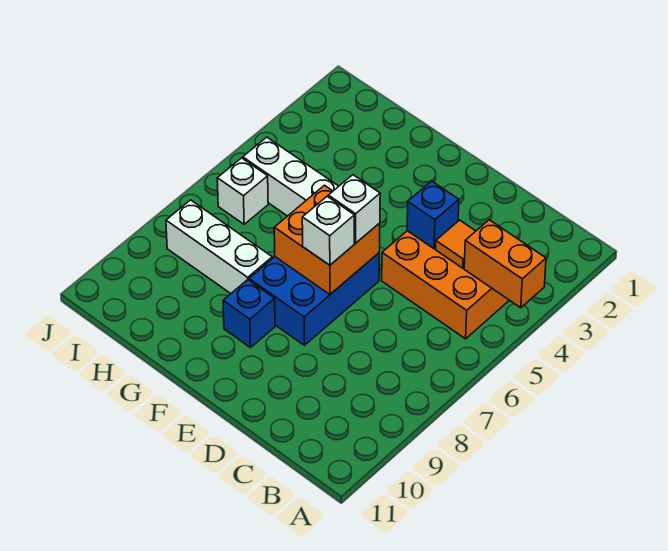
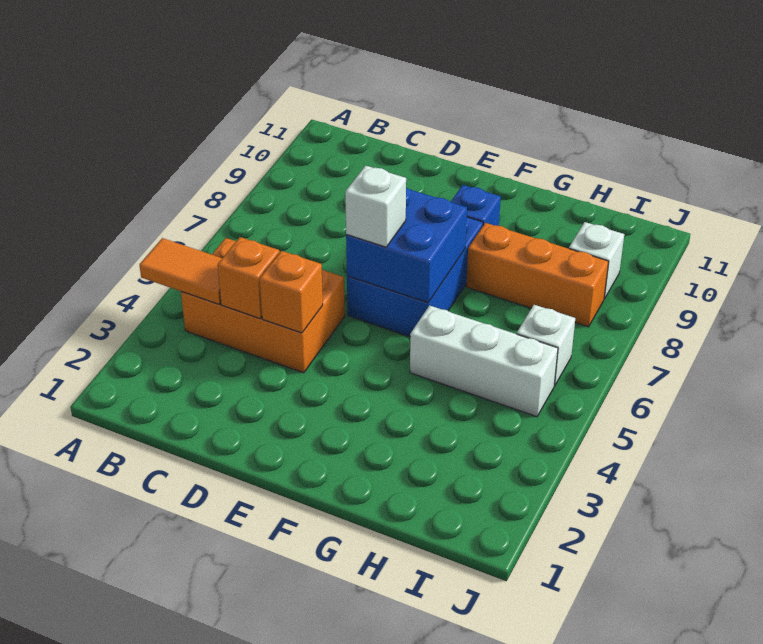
orange 1x2 brick [464,220,546,308] -> orange 1x2 tile [139,238,222,304]
orange 1x1 tile [436,220,475,268] -> orange 1x1 brick [218,237,279,318]
blue 1x1 brick [407,181,459,249] -> orange 1x1 brick [260,251,323,333]
orange 2x2 brick [274,185,380,294] -> blue 2x2 brick [346,188,467,303]
white 1x1 brick [302,196,354,265] -> white 1x1 brick moved to [569,222,624,299]
white 1x3 brick [166,200,272,293] -> orange 1x3 brick [466,223,609,327]

